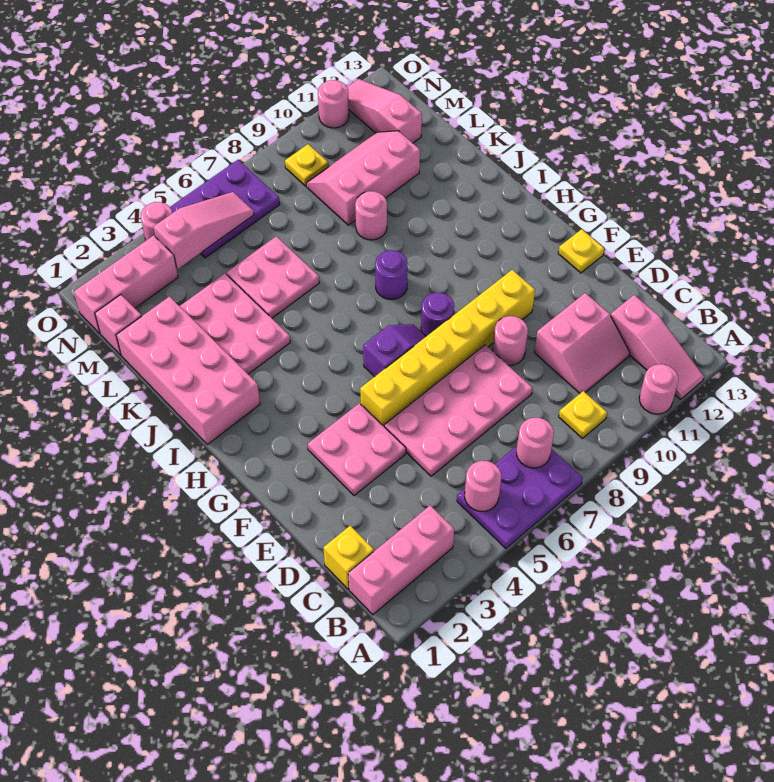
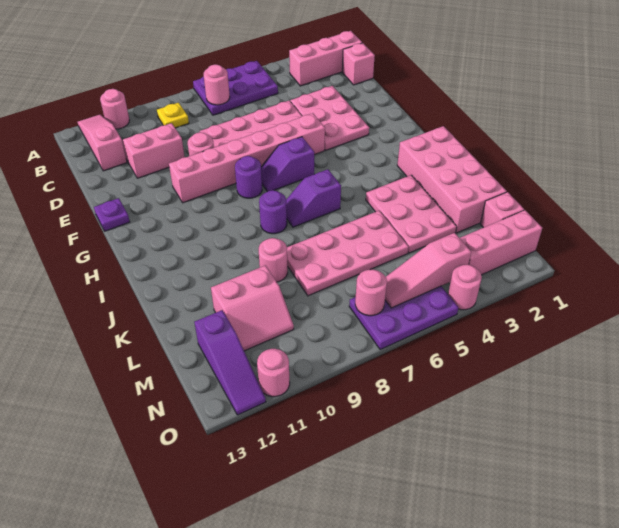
pink 1x1 round brick [465,461,501,511] -> pink 1x1 round brick moved to [355,269,387,316]
yellow 1x1 brick [323,526,374,589] -> pink 1x1 brick [342,43,375,85]
pink 2x2 plate [308,403,406,496] -> pink 2x3 plate [290,86,369,150]
yellow 1x6 brick [360,270,535,426] -> pink 1x6 brick [169,113,325,203]
yellow 1x1 plate [558,229,604,273] -> purple 1x1 plate [94,198,130,231]
none -> purple 1x2 slope [286,169,341,227]
pink 2x2 plate [226,236,319,318] -> pink 2x4 plate [287,211,409,296]
pink 2x3 slope [306,131,420,225] -> pink 2x2 slope [211,265,294,351]
pink 1x3 slope [347,79,422,143] -> purple 1x3 slope [194,310,266,415]
yellow 1x1 plate [285,144,328,186] -> none

